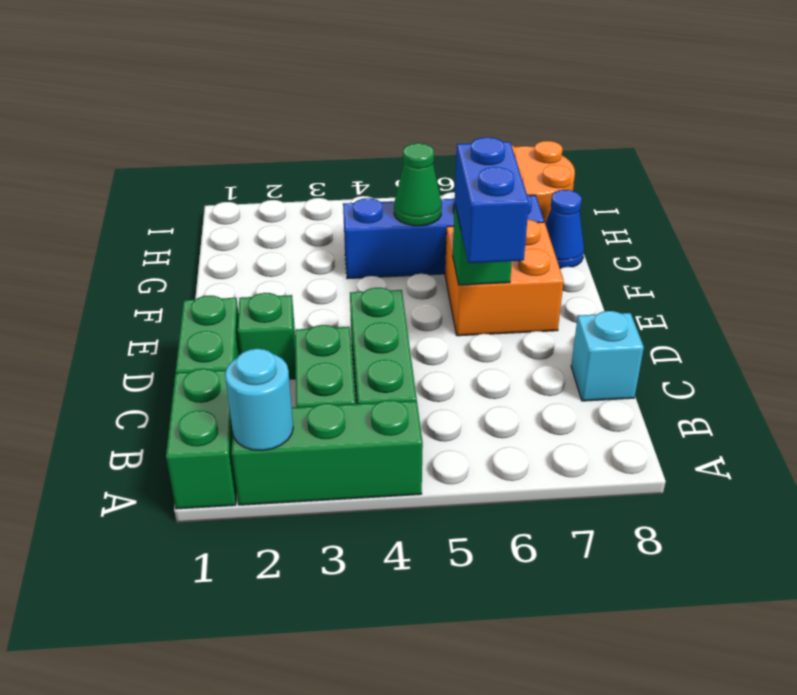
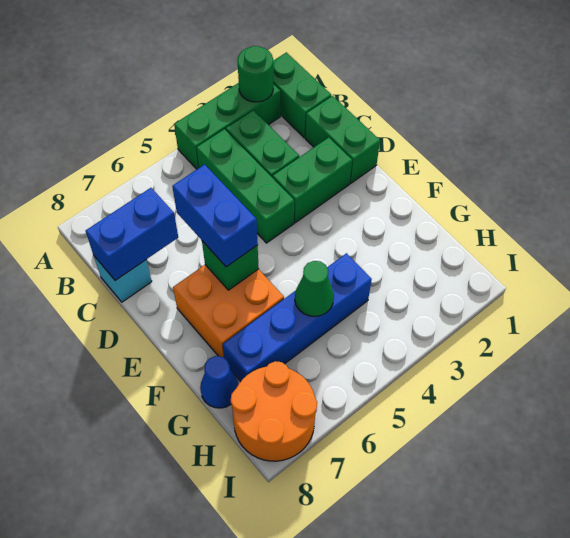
cyan 1x1 round brick [225,349,293,451] -> green 1x1 round brick [238,46,273,102]
none -> blue 1x2 brick [86,188,178,281]
green 1x1 brick [238,293,296,379] -> green 1x2 brick [273,137,352,223]

